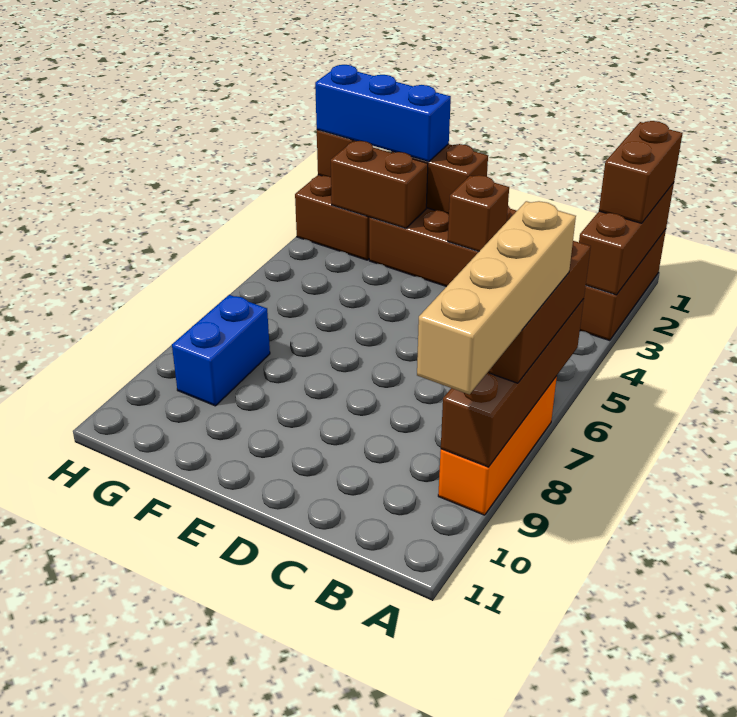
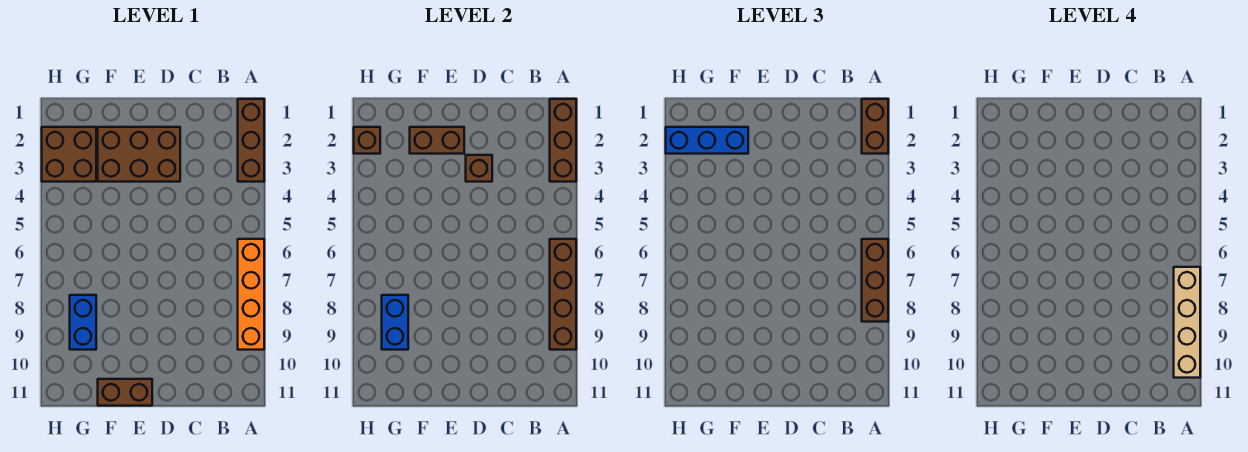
orange 1x3 brick [438,376,557,515] -> orange 1x4 brick [238,239,264,350]
brown 1x2 brick [331,141,428,228] -> brown 1x2 brick moved to [98,379,152,406]
none -> blue 1x2 brick [382,295,408,350]

